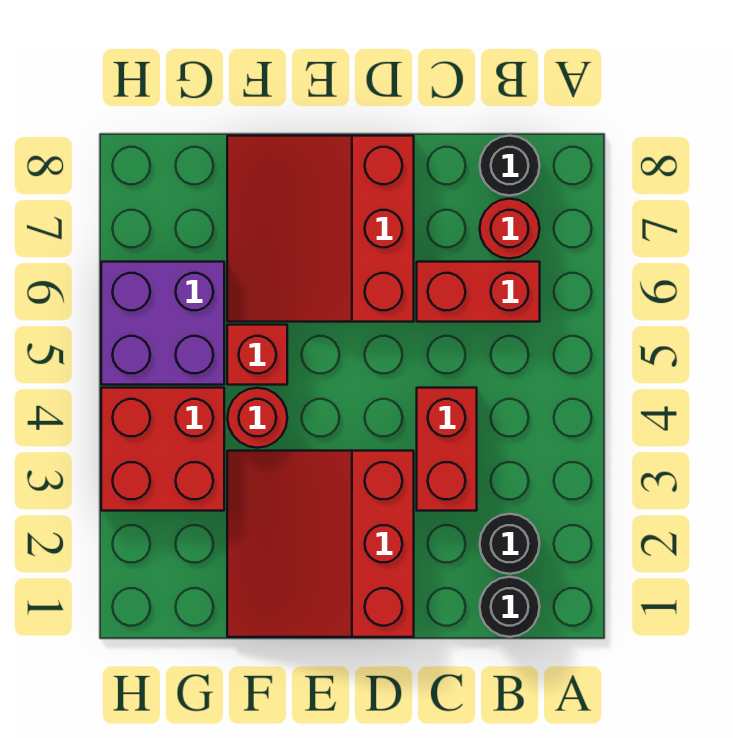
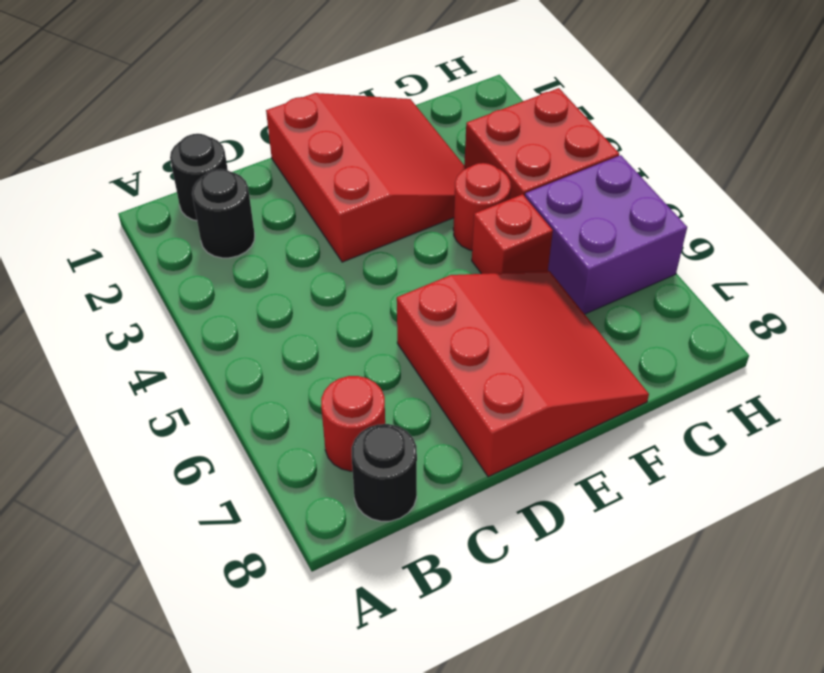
red 1x2 brick [417,262,540,322] -> none
red 1x2 brick [417,388,477,511] -> none

